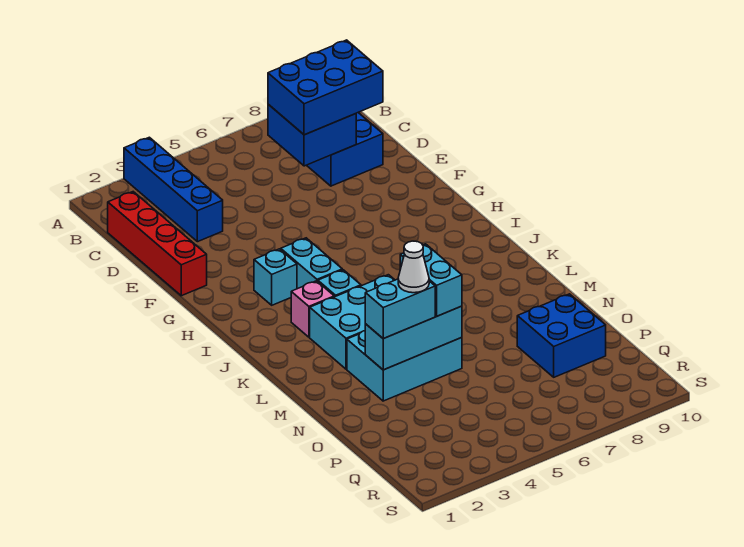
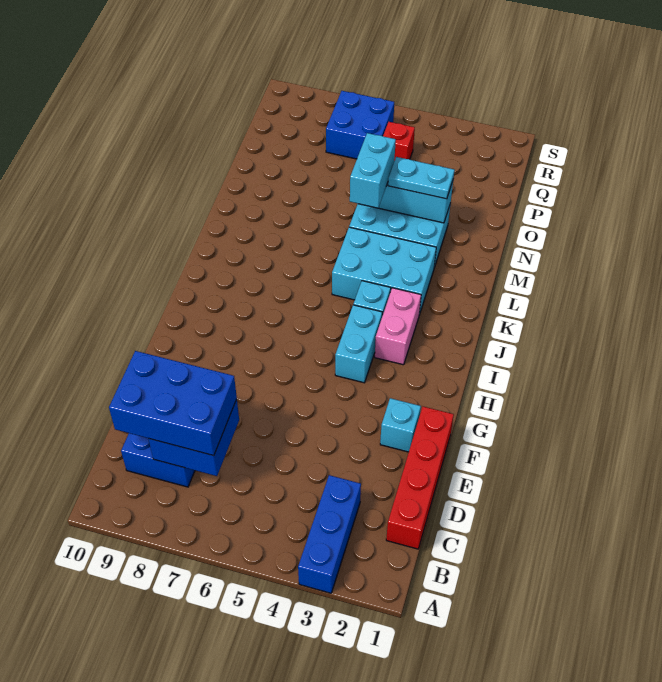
blue 1x4 brick [124,137,223,242] -> blue 1x3 brick [298,475,361,593]
cyan 1x1 brick [254,249,297,305] -> cyan 1x1 brick moved to [380,398,421,452]
pink 1x1 brick [291,281,334,337] -> pink 1x2 brick [375,288,421,365]
cyan 1x2 brick [365,279,435,339] -> cyan 1x2 plate [388,157,455,199]
white 1x1 cone [398,241,429,293] -> none
blue 2x2 brick [517,294,606,377] -> blue 2x2 brick moved to [326,91,394,159]
none -> red 1x1 brick [383,122,415,161]

